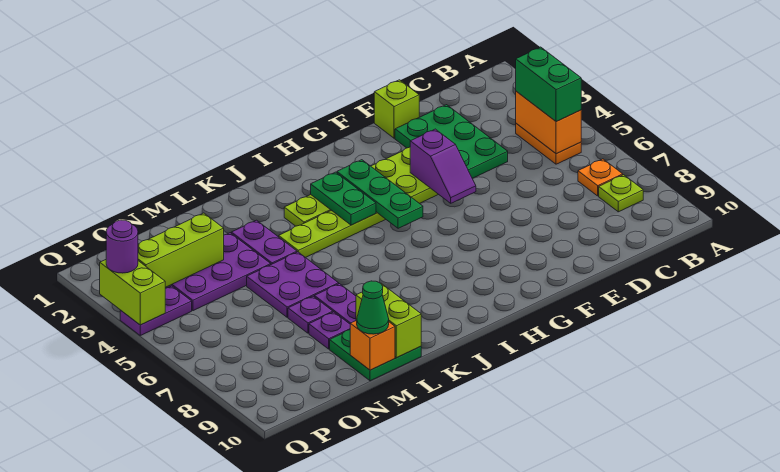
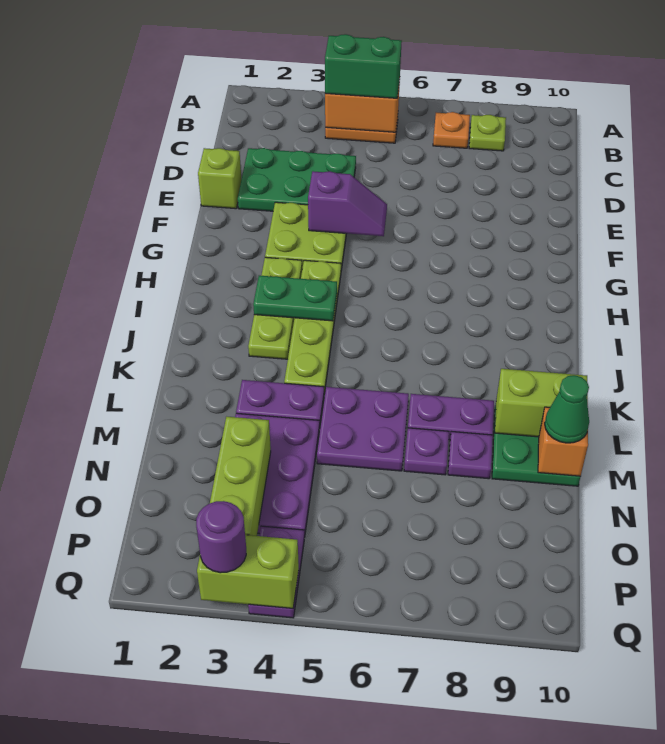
green 1x3 plate [337,160,423,228] -> none

